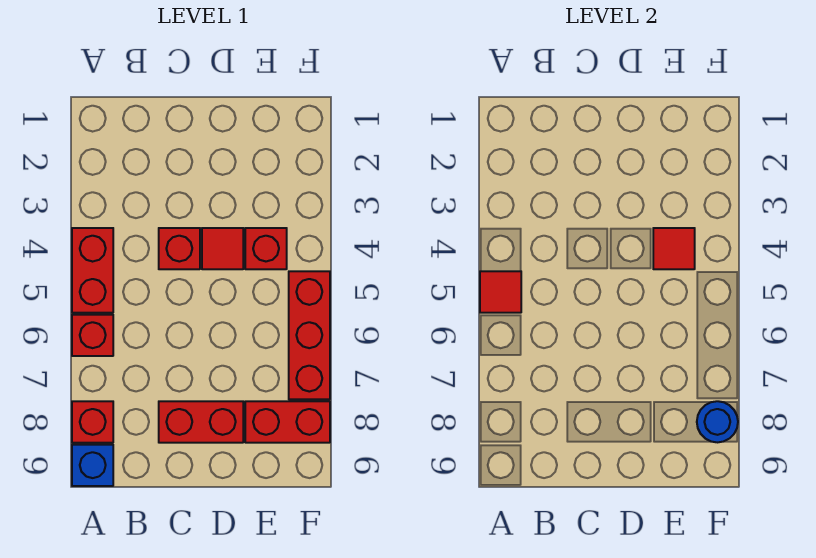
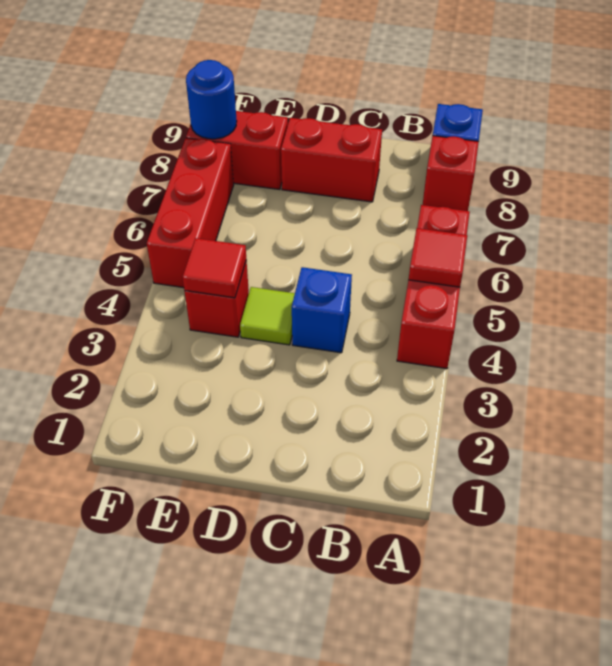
red 1x1 brick [159,228,200,269] -> blue 1x1 brick [292,267,352,353]
red 1x1 tile [202,228,243,269] -> lime 1x1 tile [240,287,295,345]

